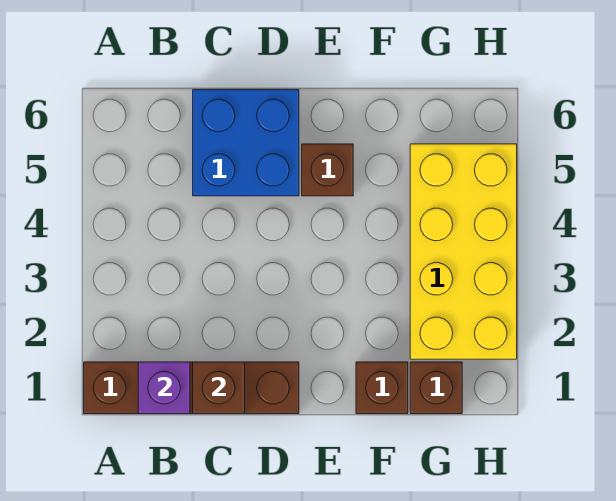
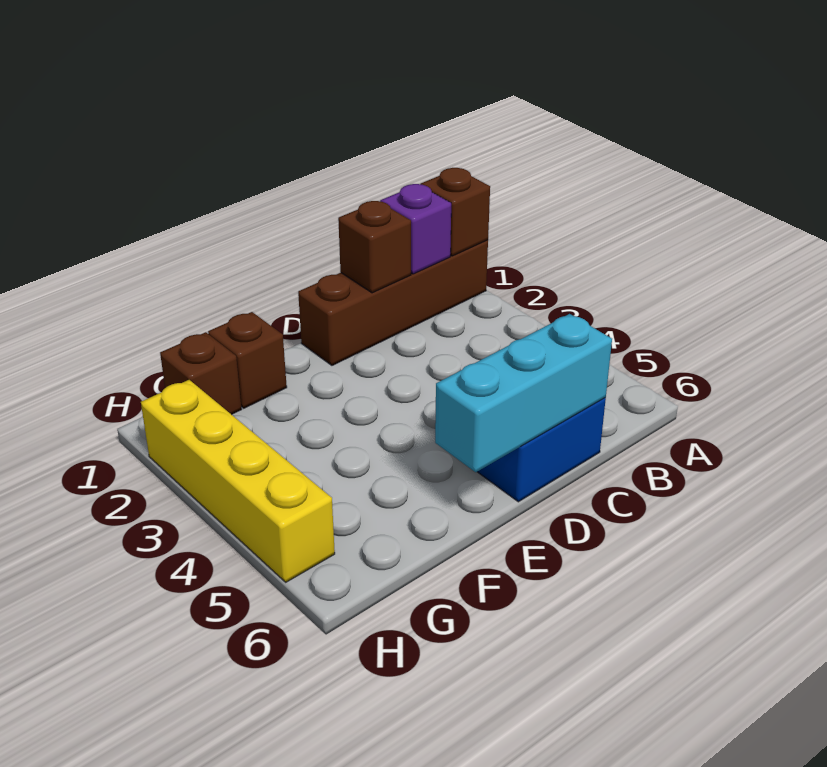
none -> cyan 1x3 brick [435,314,612,472]
brown 1x1 brick [302,144,353,196] -> brown 1x1 brick moved to [421,168,490,256]
yellow 2x4 brick [410,144,517,359] -> yellow 1x4 brick [141,380,335,582]

